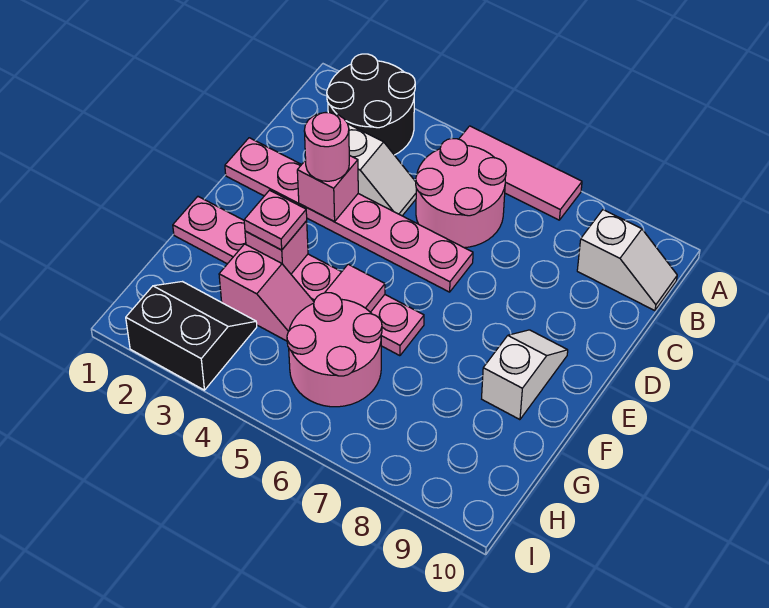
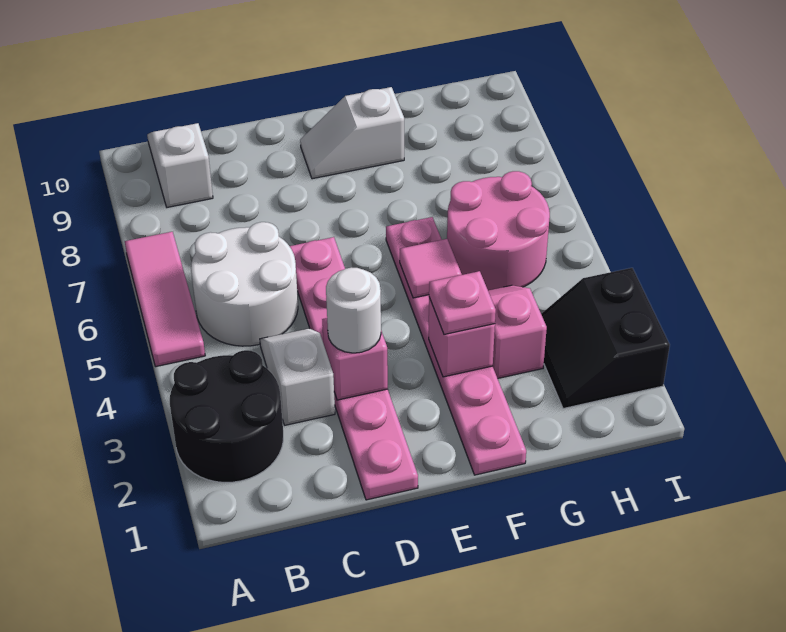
pink 2x2 round brick [416,139,506,248] -> white 2x2 round brick [191,222,298,346]
pink 1x1 round brick [304,113,349,181] -> white 1x1 round brick [326,267,381,353]

